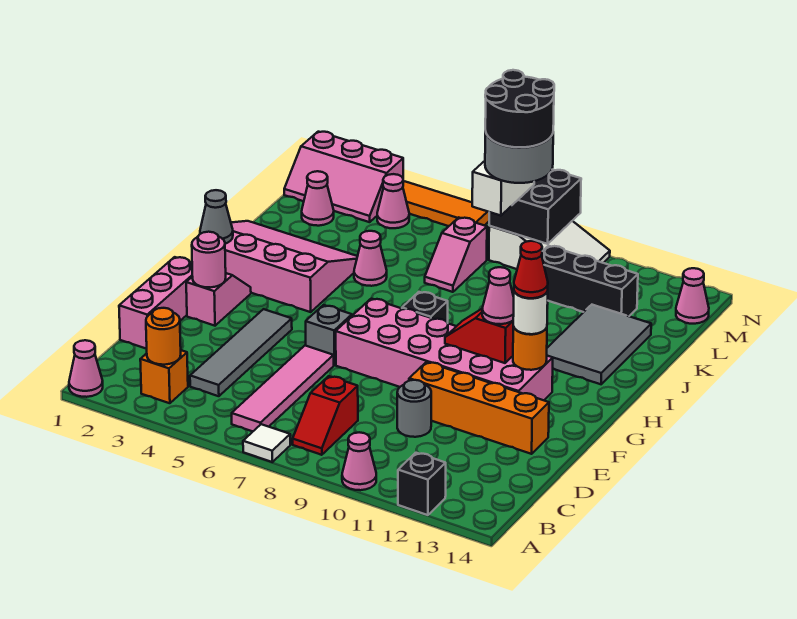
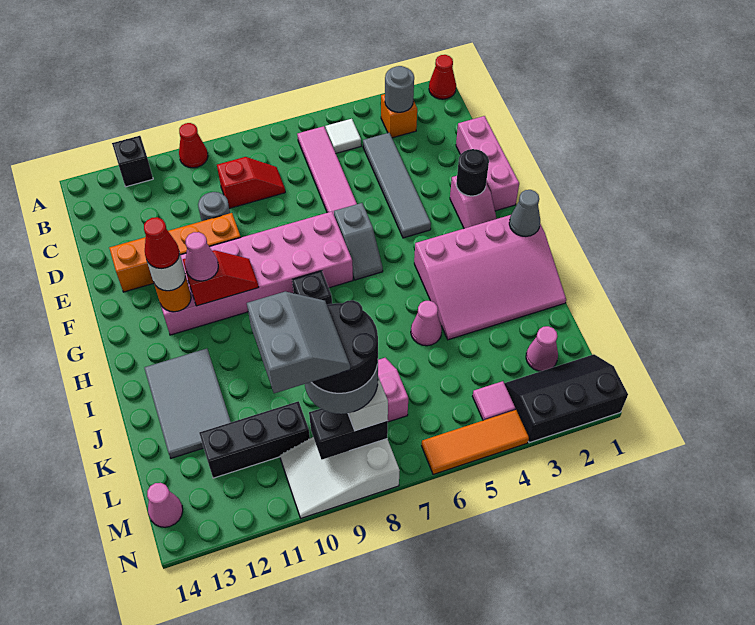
pink 1x1 cone [69,340,103,397] -> red 1x1 cone [429,55,456,99]
white 1x1 tile [243,424,290,462] -> white 1x1 tile moved to [325,119,361,153]
pink 1x1 cone [342,432,376,490] -> red 1x1 cone [179,123,208,168]
orange 1x1 round brick [146,308,181,365] -> grey 1x1 round brick [385,66,414,112]
red 1x2 slope [293,376,358,455] -> red 1x2 slope turned to [217,157,285,209]
pink 1x1 round brick [192,232,226,287] -> black 1x1 round brick [456,149,489,196]
none -> grey 2x2 slope [247,292,350,393]
pink 2x3 slope [284,132,403,222] -> black 2x3 slope [504,354,628,443]
pink 1x1 cone [377,174,409,228] -> pink 1x1 tile [472,381,515,420]
black 2x2 brick [489,170,581,244] -> black 1x2 brick [309,409,388,460]

